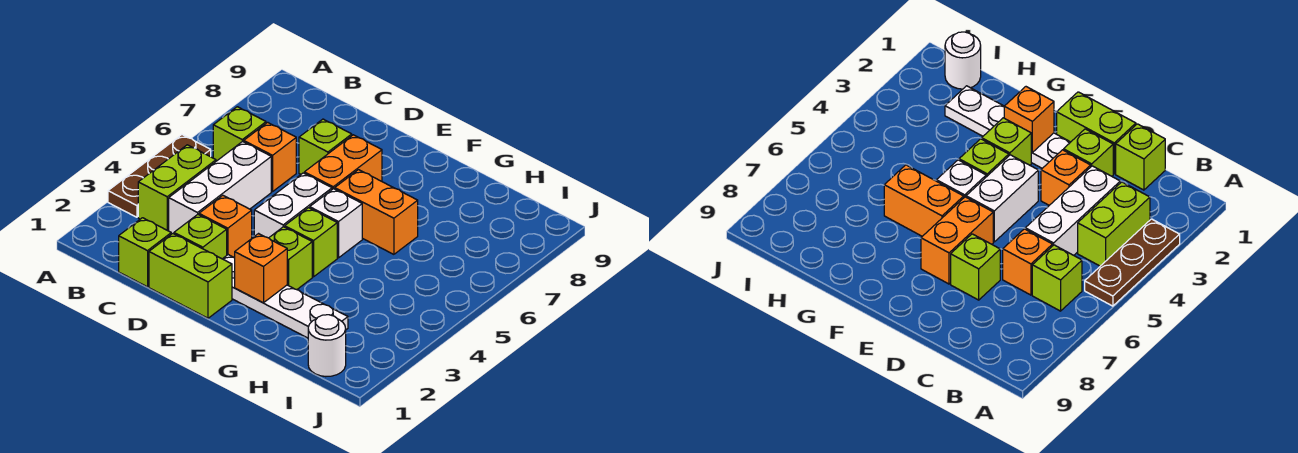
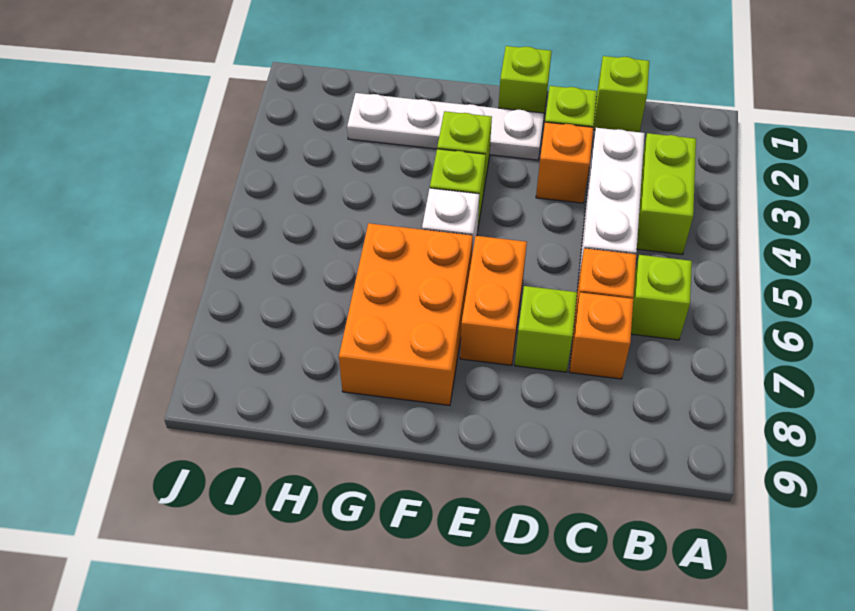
brown 1x3 plate [108,135,211,217] -> none
lime 1x2 brick [149,234,232,318] -> lime 1x1 brick [498,46,552,113]
white 1x2 brick [254,173,332,238] -> none
orange 1x1 brick [235,234,287,303] -> orange 1x1 brick moved to [569,293,633,379]
orange 1x2 brick [335,170,418,254] -> orange 2x3 brick [339,223,473,406]
white 1x1 round brick [308,315,346,377] -> none

